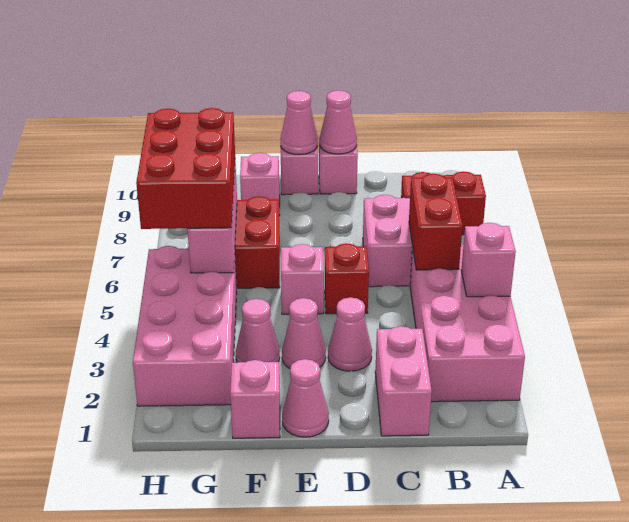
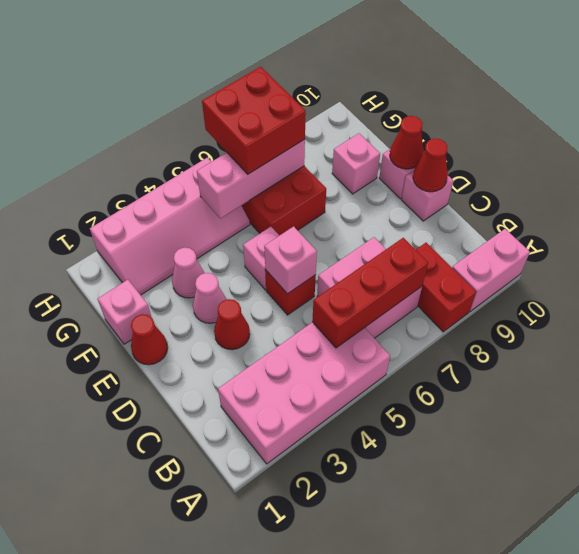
pink 1x1 brick [461,223,516,297] -> pink 1x1 brick moved to [264,226,317,294]
red 1x2 brick [409,174,463,270] -> red 1x3 brick [312,238,428,348]
pink 1x2 brick [375,326,432,436] -> pink 1x2 brick moved to [452,229,530,312]
pink 1x1 cone [328,297,372,371] -> red 1x1 cone [214,299,250,350]
pink 1x1 cone [320,90,357,154] -> red 1x1 cone [413,138,448,192]
pink 1x1 cone [282,359,329,437] -> red 1x1 cone [131,314,168,365]
pink 1x1 cone [281,91,318,155] -> red 1x1 cone [390,116,424,169]
pink 2x4 brick [133,246,237,406] -> pink 2x4 slope [90,158,250,295]
red 2x3 brick [136,108,235,229] -> red 2x2 brick [202,67,306,174]

